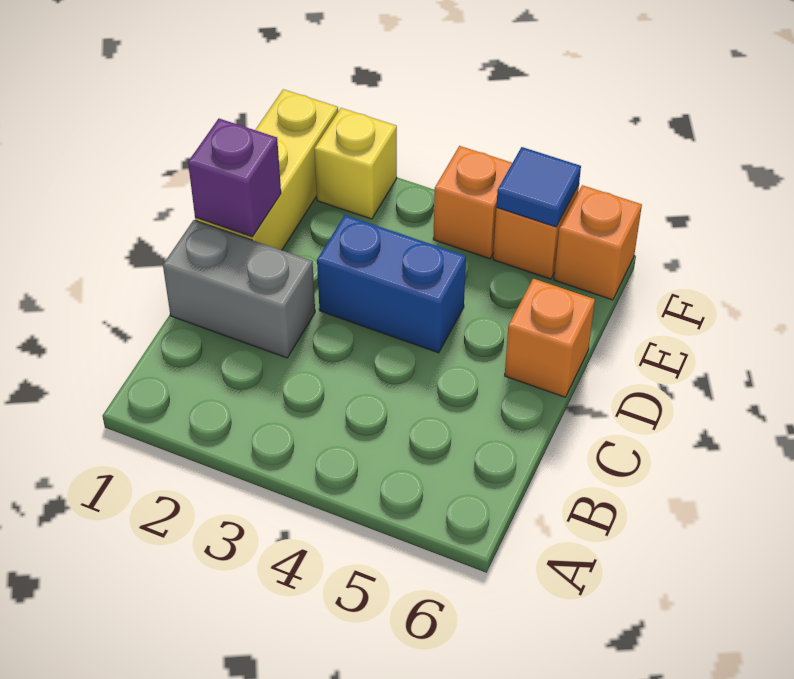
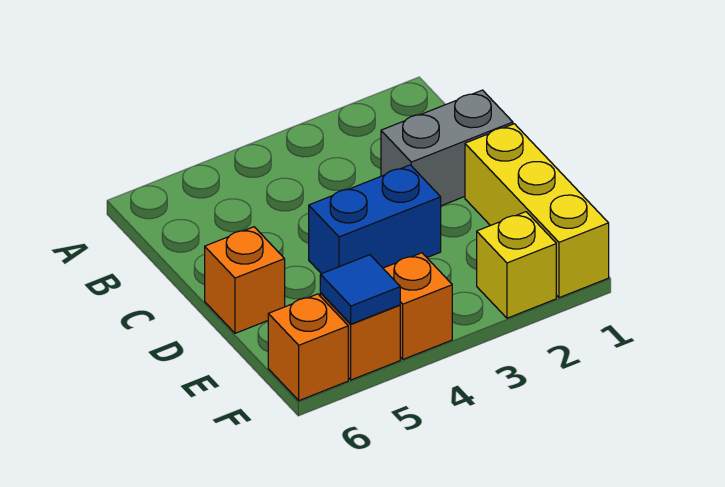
purple 1x1 brick [188,119,281,237] -> none

